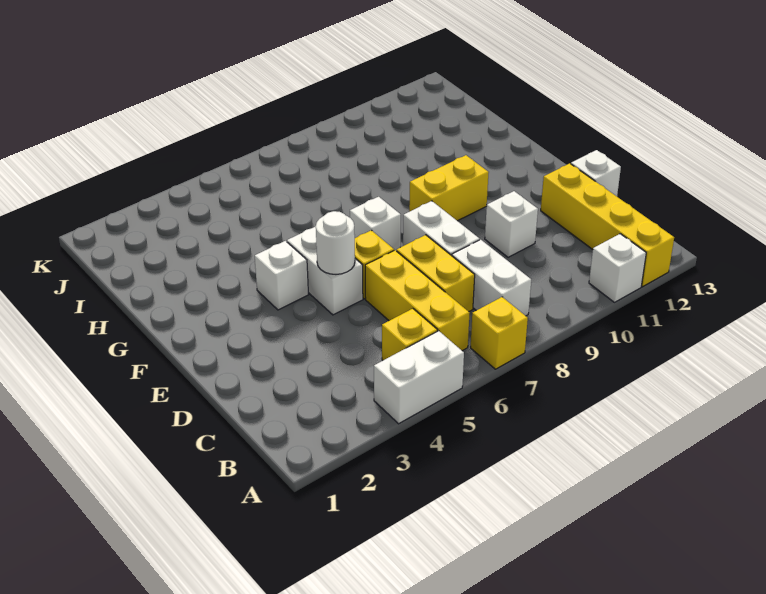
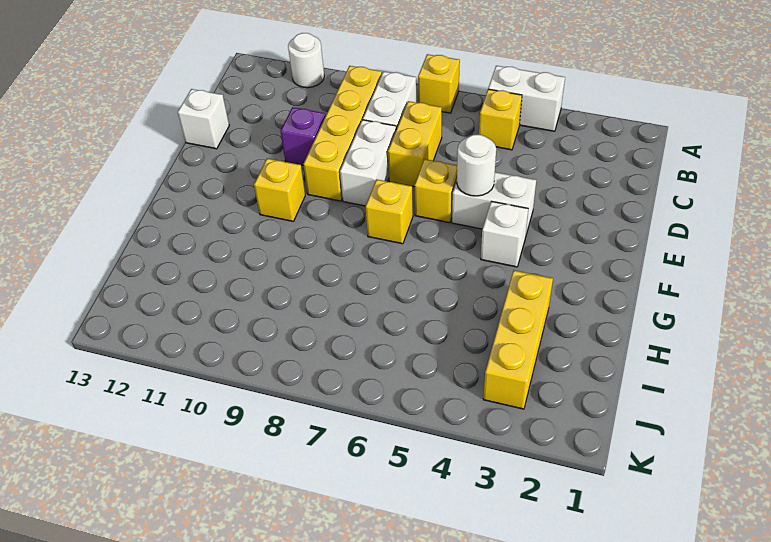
white 1x1 brick [589,234,646,302] -> white 1x1 round brick [288,33,324,88]
yellow 1x4 brick [541,163,674,287] -> yellow 1x4 brick moved to [303,66,382,201]
yellow 1x3 brick [365,250,469,351] -> yellow 1x3 brick moved to [483,270,553,409]
white 1x1 brick [485,191,538,257] -> purple 1x1 brick [280,107,326,165]
white 1x2 brick [287,226,363,315] -> white 1x2 brick turned to [452,172,536,234]
white 1x1 brick [350,197,401,251] -> yellow 1x1 brick [365,179,413,244]
yellow 1x2 brick [409,155,489,221] -> yellow 1x1 brick [254,158,305,221]

